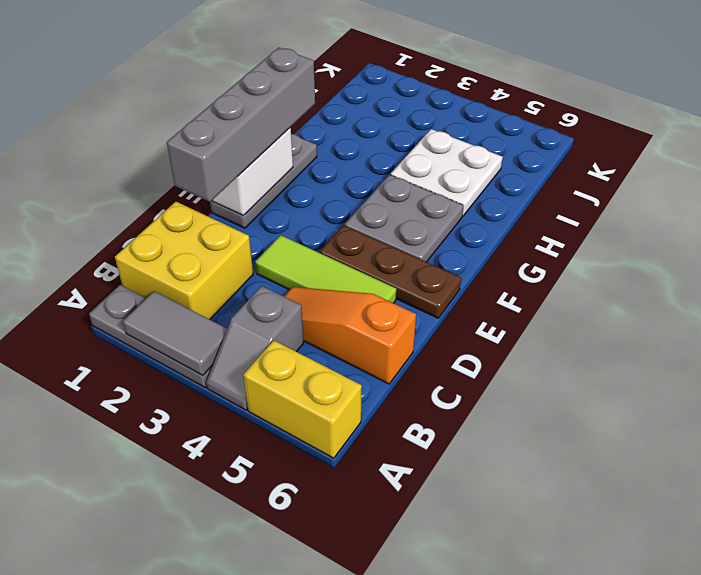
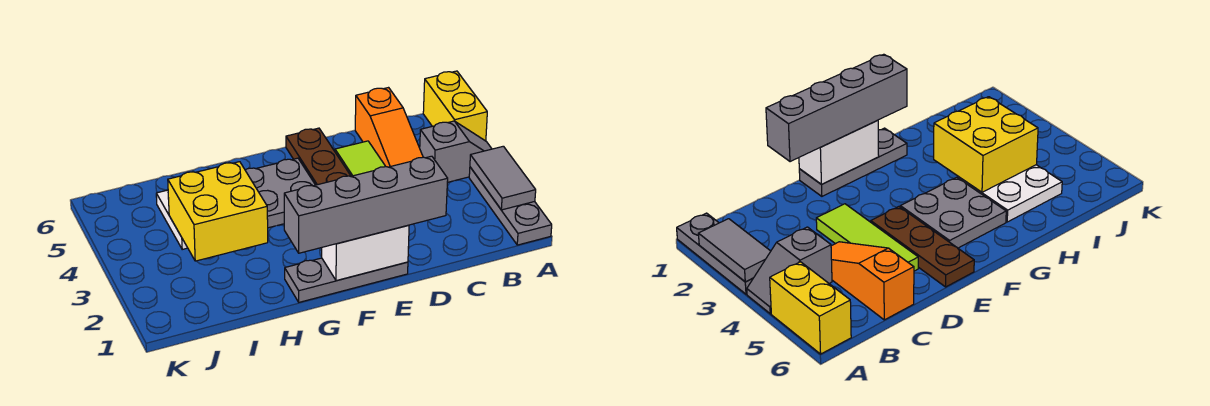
yellow 2x2 brick [115,202,253,319] -> yellow 2x2 brick moved to [168,162,268,261]

